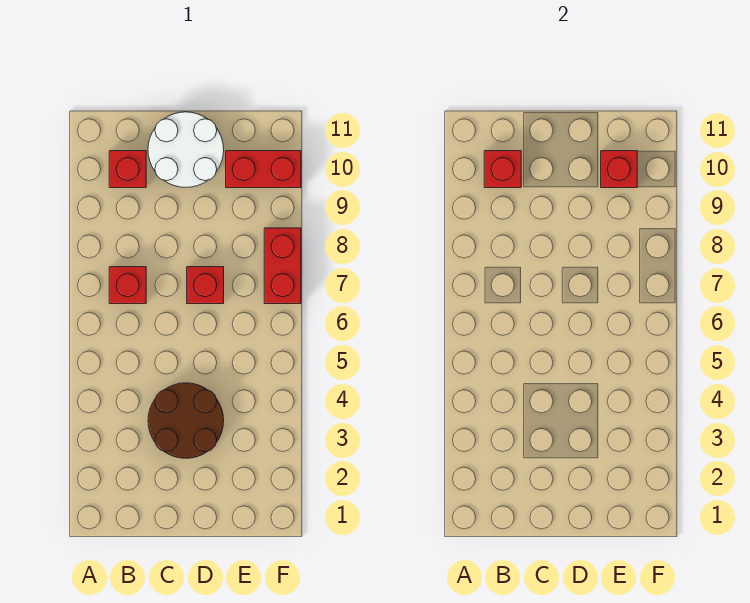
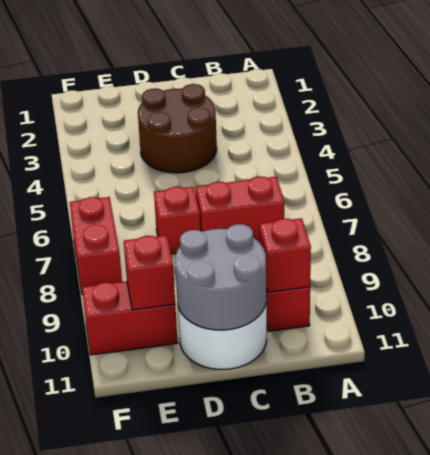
red 1x1 brick [109,267,146,304] -> red 1x2 brick [196,177,284,243]
none -> grey 2x2 round brick [175,224,266,330]

